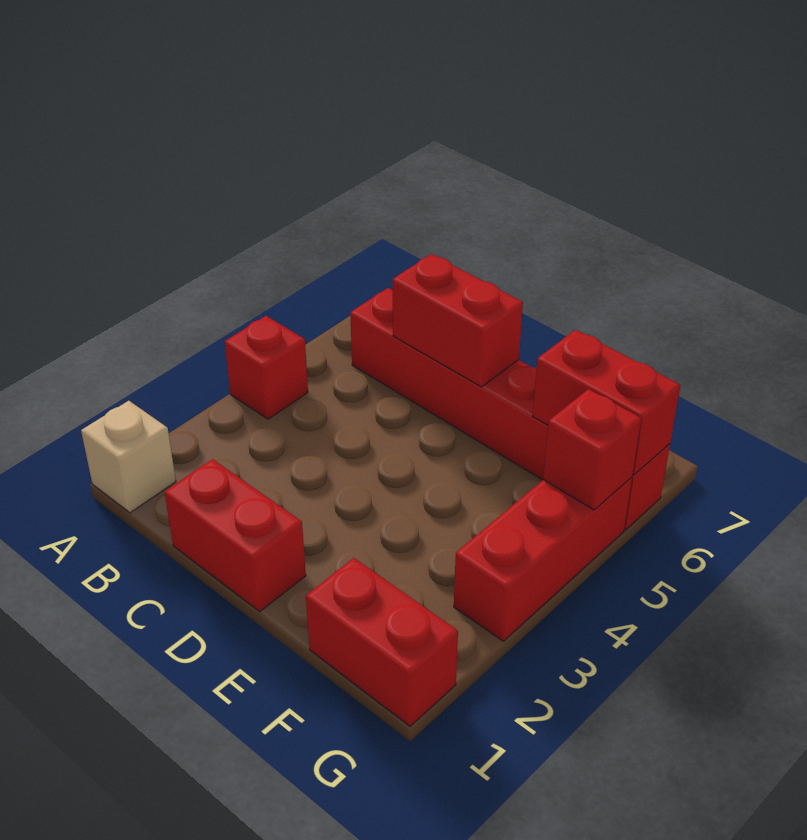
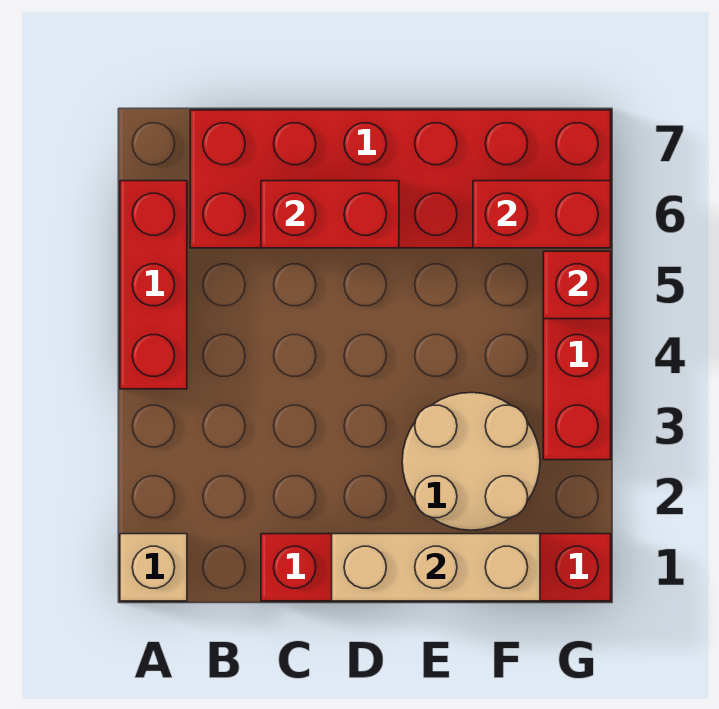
red 1x1 brick [225,316,308,419] -> red 1x3 brick [120,181,187,389]
red 1x6 brick [350,288,670,530] -> red 2x6 brick [190,110,611,248]
none -> tan 1x3 brick [332,534,540,601]
none -> tan 2x2 round brick [402,393,540,530]

